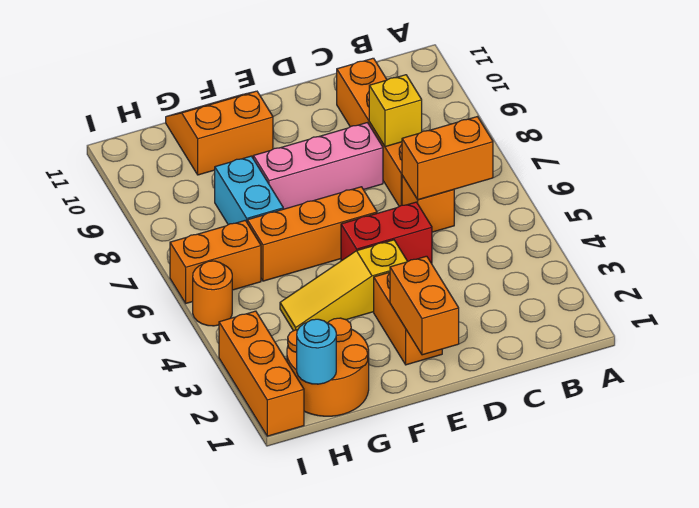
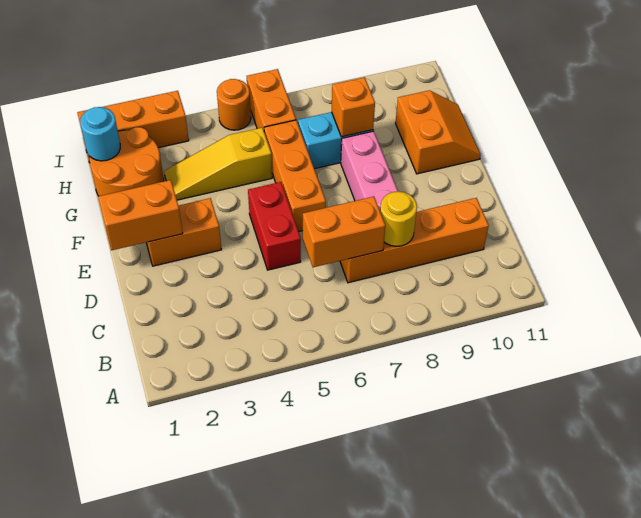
orange 1x2 brick [402,117,493,200] -> orange 1x2 brick turned to [303,197,385,267]
orange 1x1 brick [402,175,454,232] -> orange 1x1 brick moved to [332,77,375,137]
yellow 1x1 brick [369,75,422,147] -> yellow 1x1 round brick [380,191,417,247]
yellow 1x3 slope [280,240,408,331] -> yellow 1x3 slope turned to [164,128,272,200]

